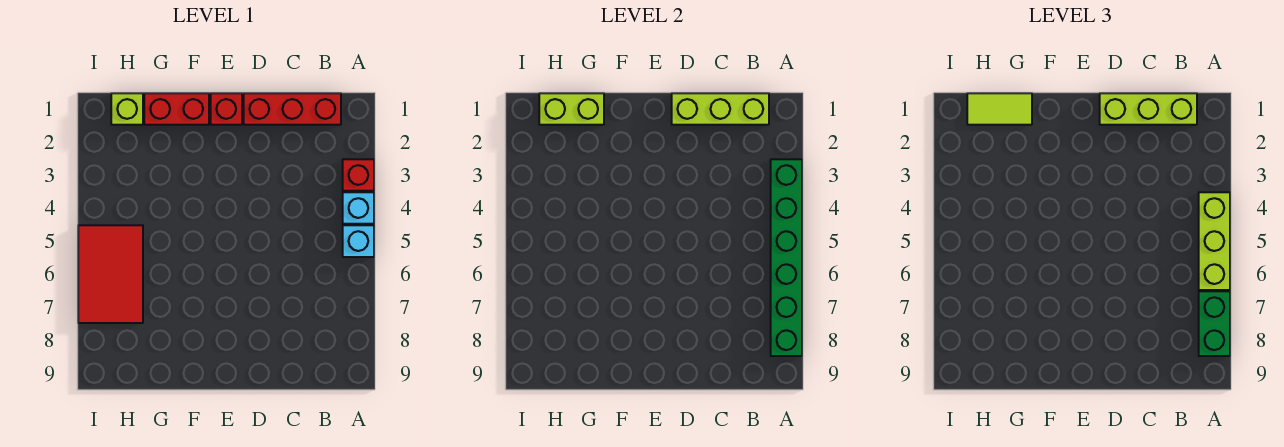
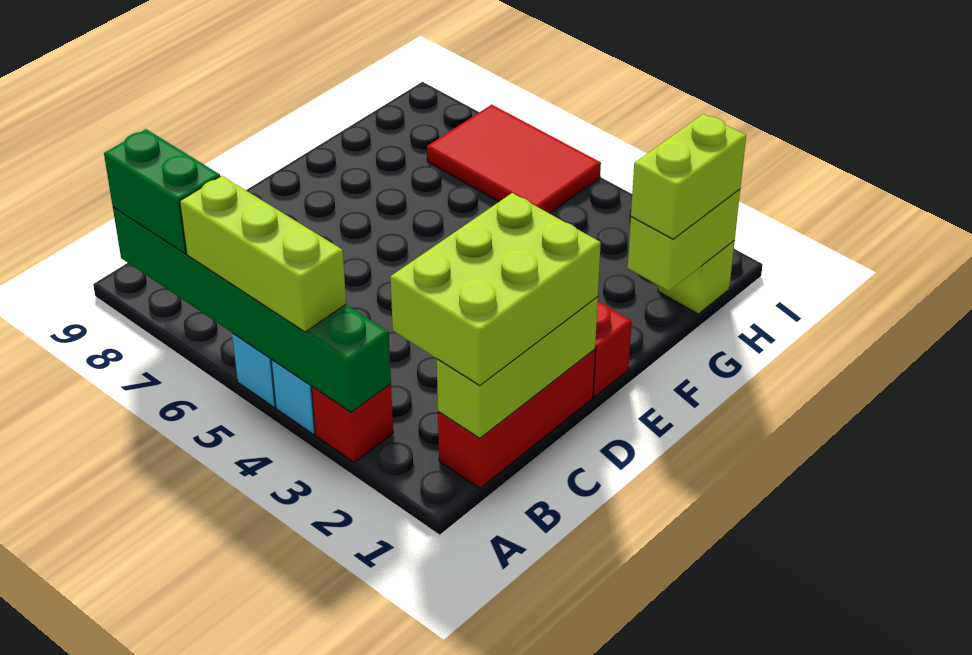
lime 1x3 brick [1100,93,1197,125] -> lime 2x3 brick [390,193,601,385]
red 1x2 brick [144,93,209,125] -> none
lime 1x2 tile [967,93,1032,125] -> lime 1x2 brick [631,114,746,239]

